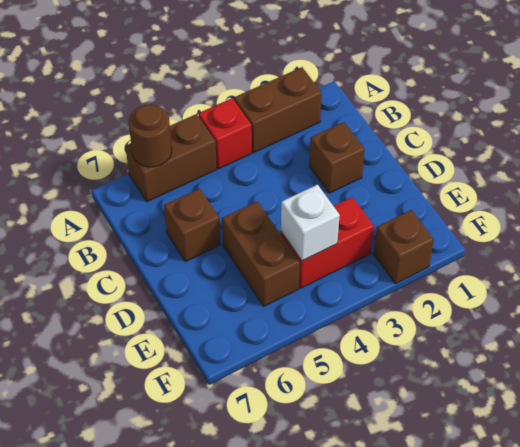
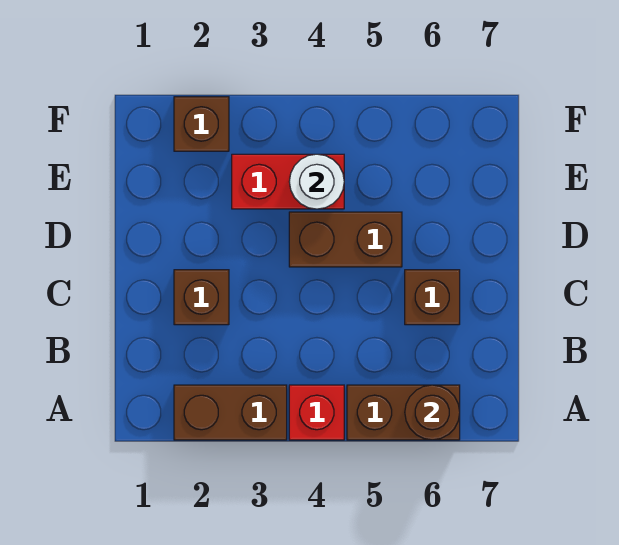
brown 1x2 brick [222,201,300,306] -> brown 1x2 brick turned to [289,212,402,267]
white 1x1 brick [281,185,340,261] -> white 1x1 round brick [289,154,344,209]

